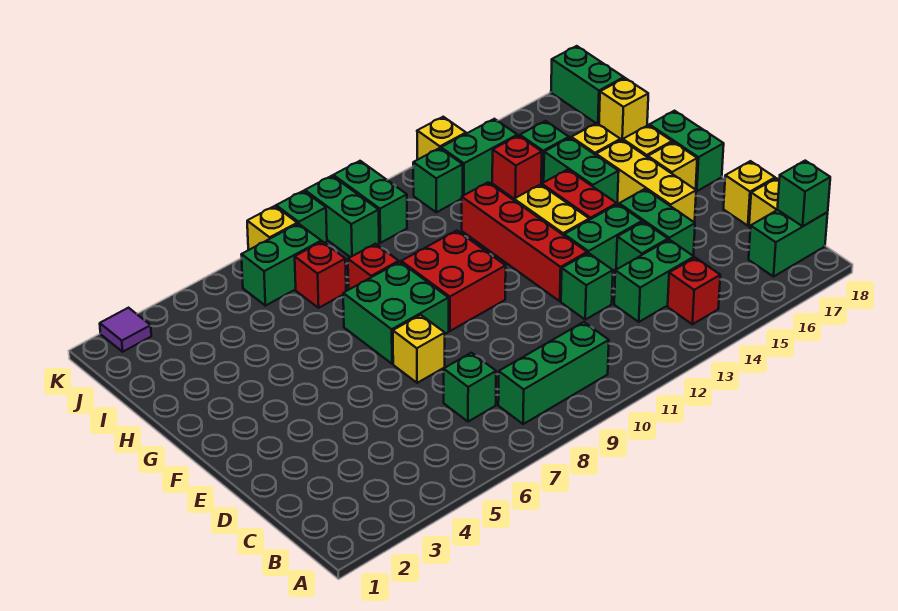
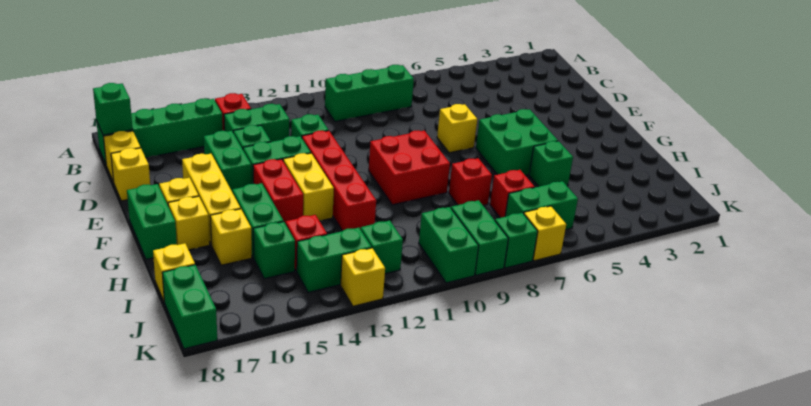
green 1x2 brick [749,210,828,277] -> green 1x4 brick [96,98,223,164]
green 1x1 brick [444,353,496,422] -> green 1x1 brick moved to [529,141,573,187]
green 2x2 brick [343,262,449,364] -> green 2x2 brick moved to [476,109,558,175]
purple 1x1 tile [100,308,151,352] -> none

